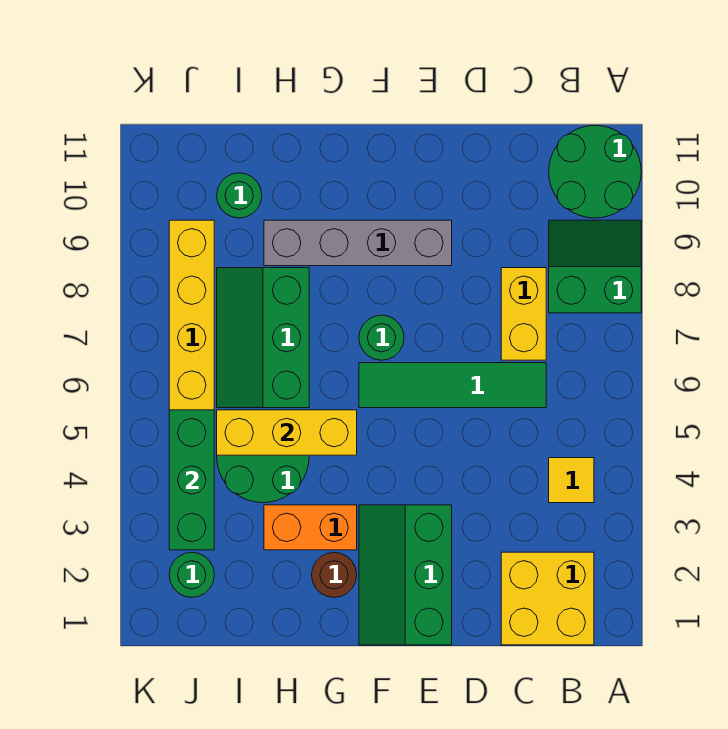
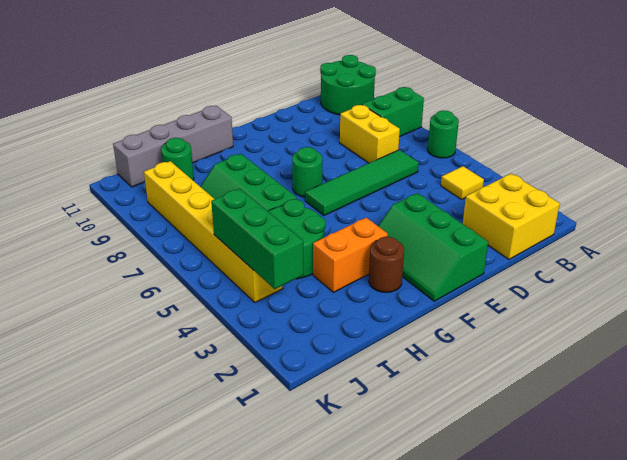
grey 1x4 brick [264,220,452,266] -> grey 1x4 brick moved to [113,106,233,187]
yellow 1x3 brick [217,410,357,455] -> none
green 1x1 round brick [169,552,214,597] -> green 1x1 round brick moved to [428,111,459,158]

